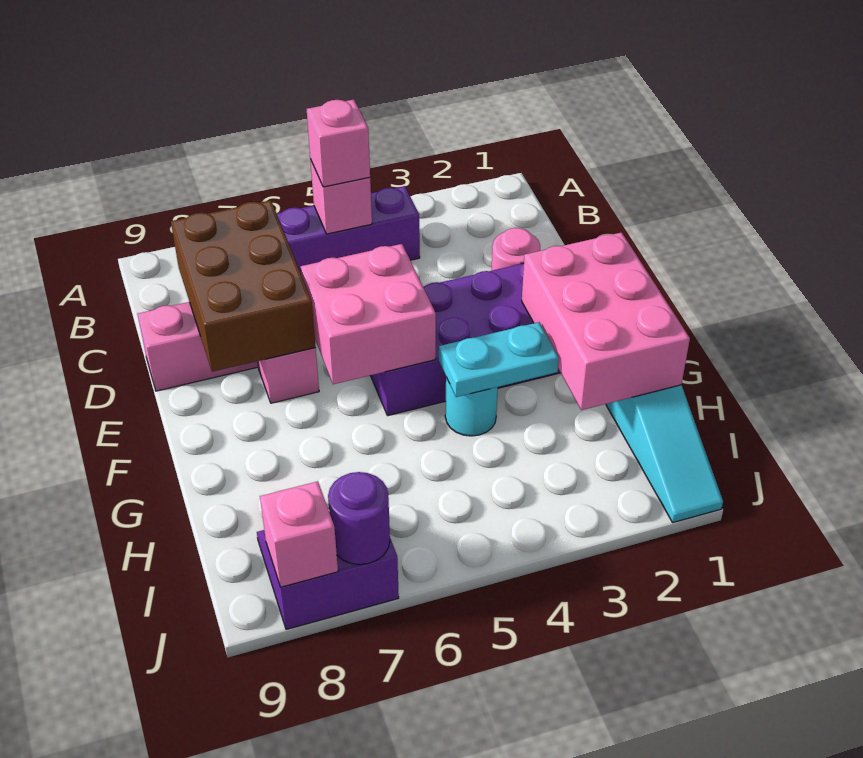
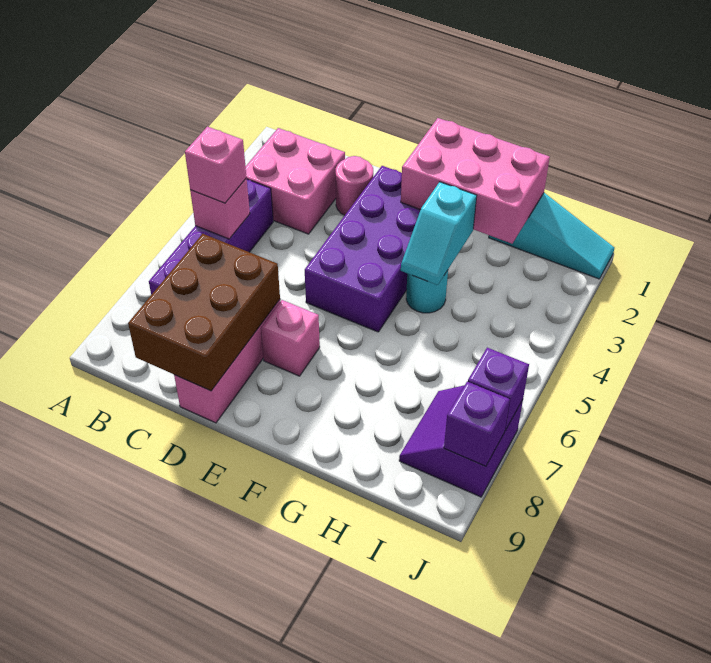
brown 2x3 brick [171,200,316,372] -> brown 2x3 brick turned to [128,234,280,391]
pink 2x2 brick [301,244,436,384] -> pink 2x2 brick moved to [245,128,345,234]
cyan 1x2 plate [439,322,559,397] -> cyan 1x2 slope [401,182,477,285]
purple 1x1 round brick [328,472,390,565] -> purple 1x1 brick [468,348,529,430]
pink 1x1 brick [260,481,338,587] -> purple 1x1 brick [444,382,510,466]

